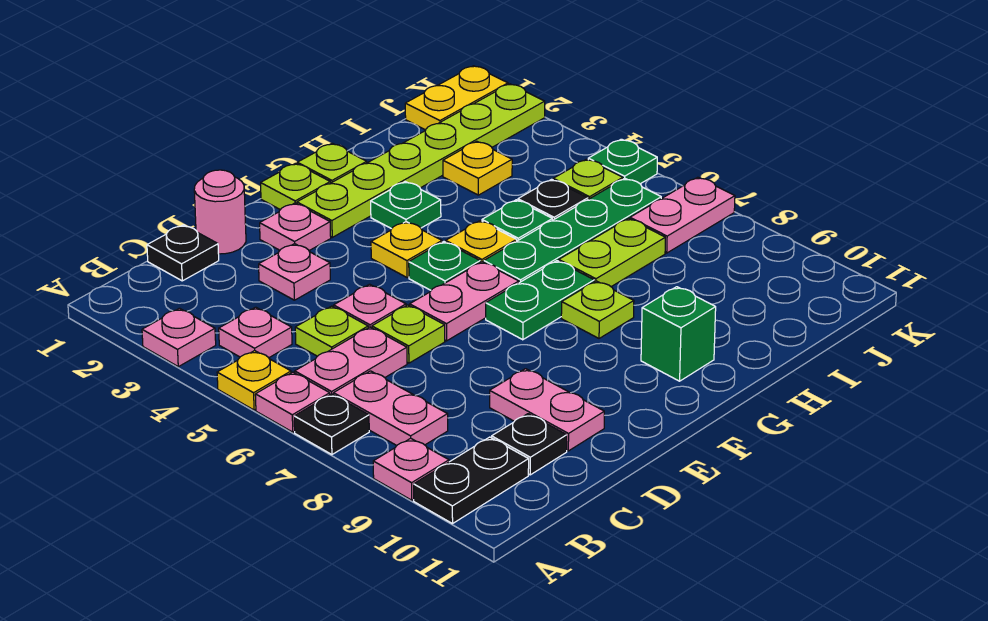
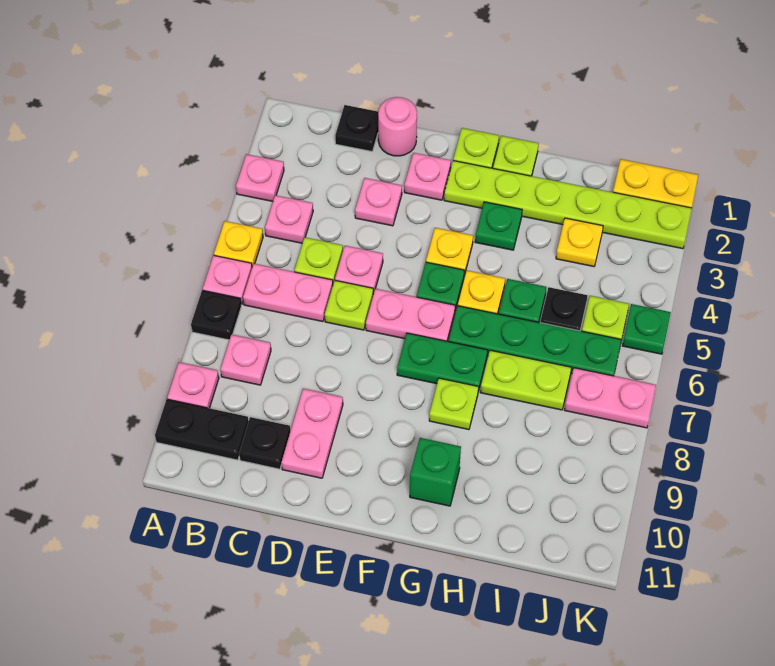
pink 1x2 plate [334,371,448,445] -> pink 1x1 plate [220,335,271,385]

